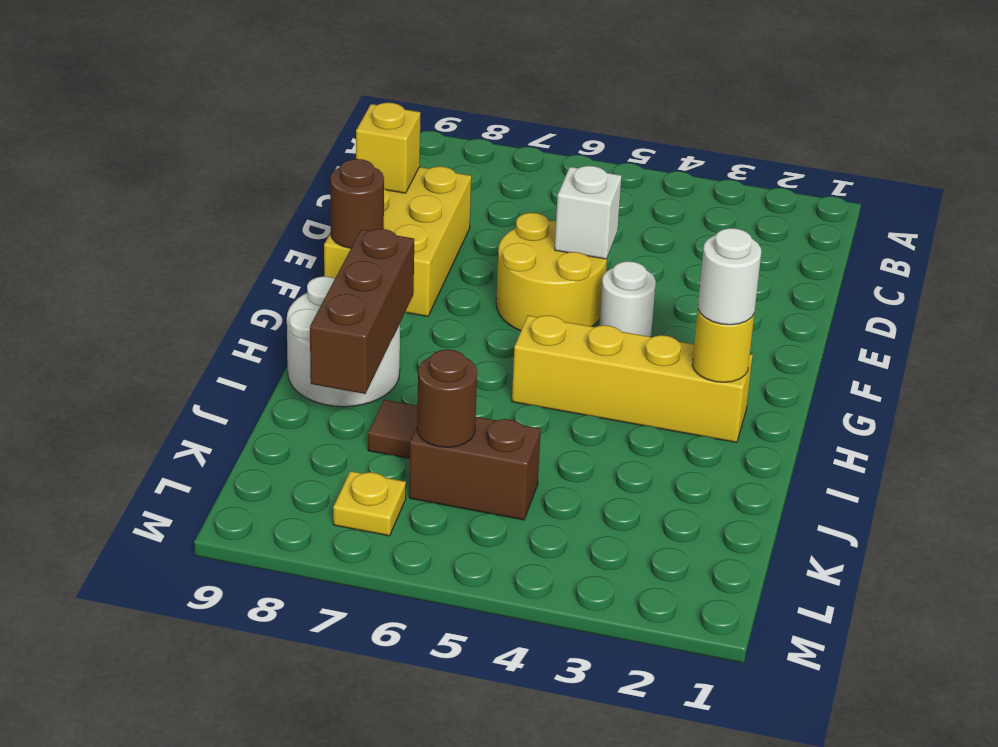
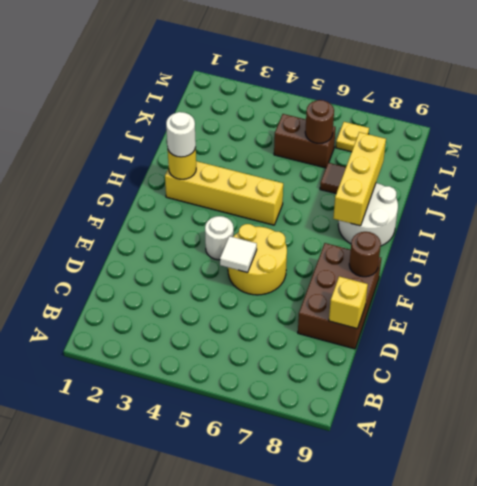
yellow 2x3 brick [324,167,471,316] -> brown 2x3 brick [298,243,381,349]
white 1x1 brick [555,166,622,259] -> white 1x1 tile [220,236,257,273]
brown 1x3 brick [310,229,414,394] -> yellow 1x3 brick [333,132,386,226]

